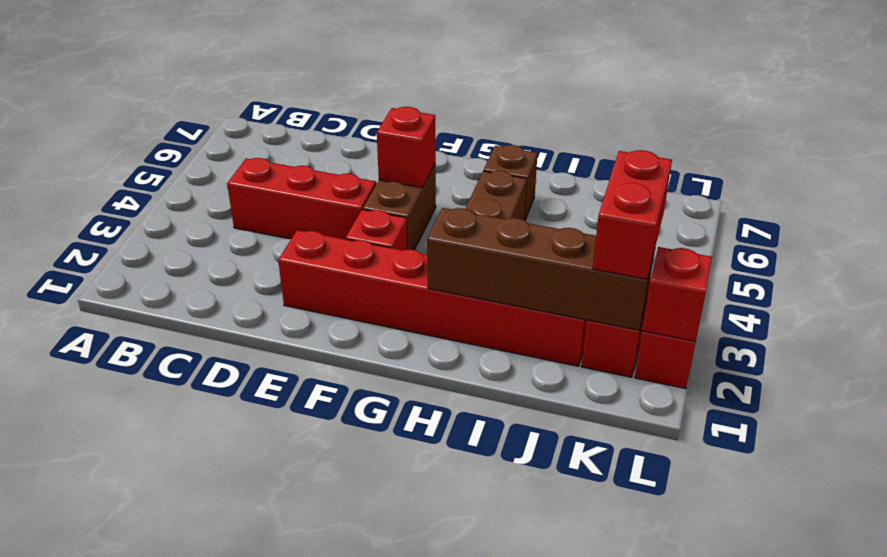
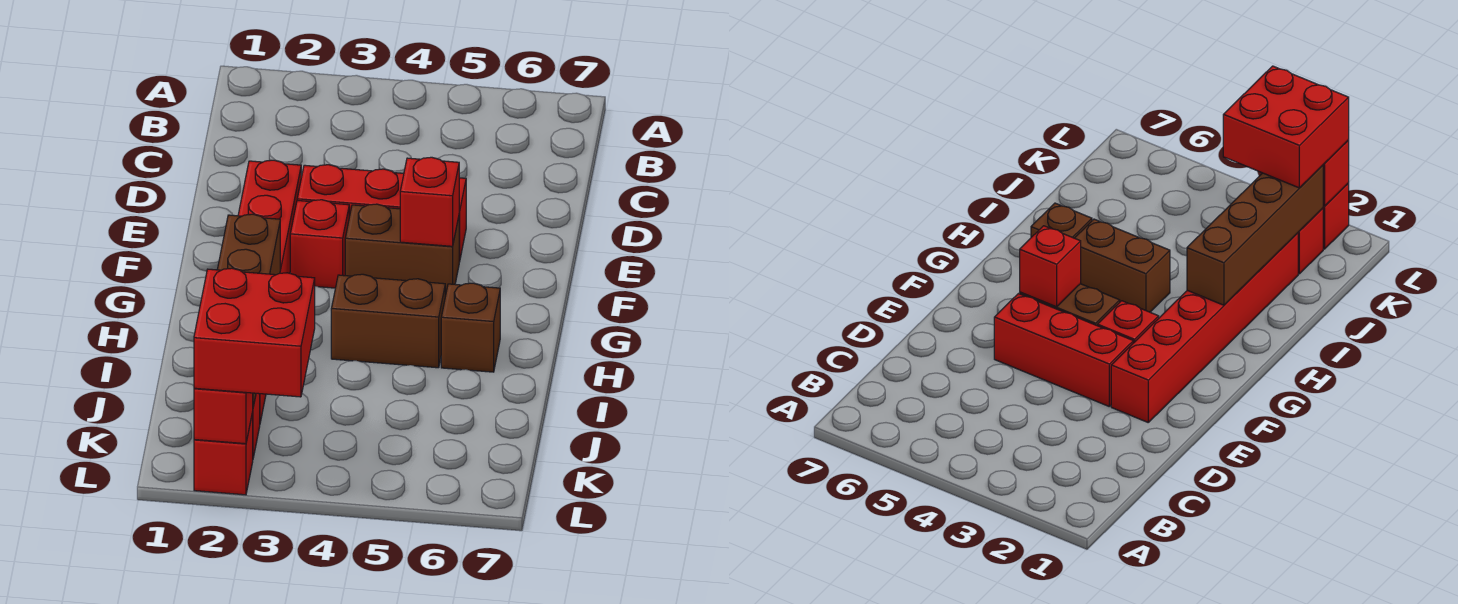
red 1x3 brick [227,158,376,239] -> red 1x3 brick turned to [297,165,466,262]
red 1x2 brick [593,150,672,279] -> red 2x2 brick [194,268,315,397]

